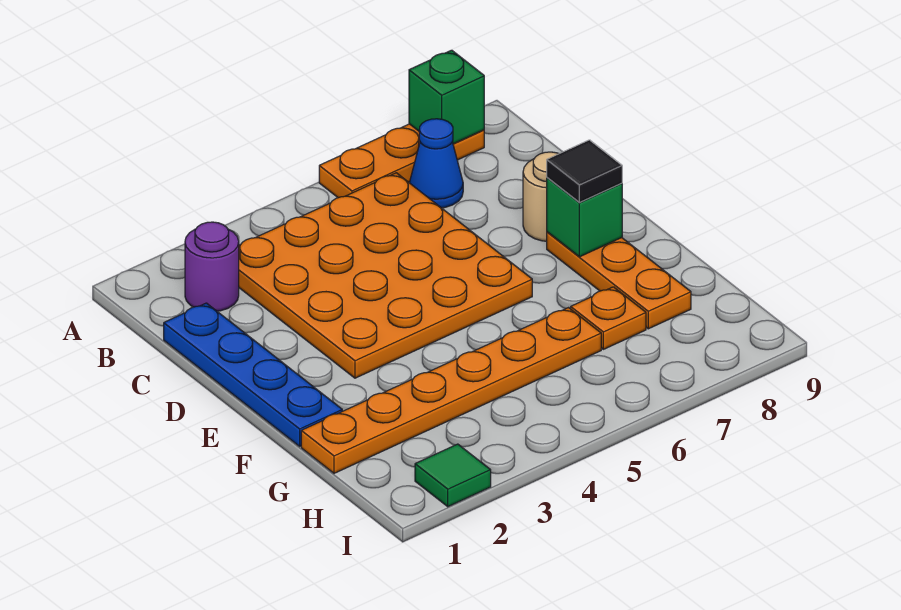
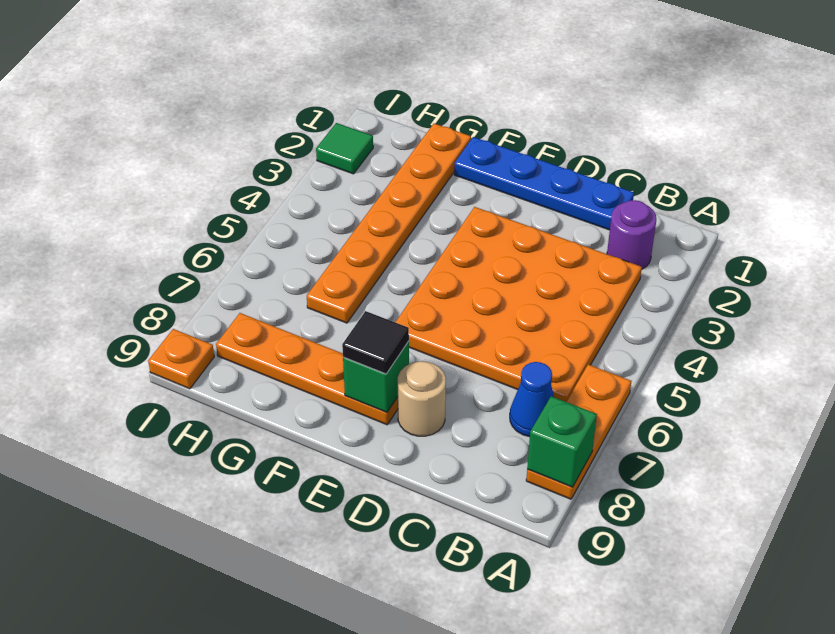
orange 1x3 plate [547,232,691,329] -> orange 1x4 plate [216,313,398,425]
orange 1x1 plate [571,287,646,349] -> orange 1x1 plate moved to [148,329,214,389]

